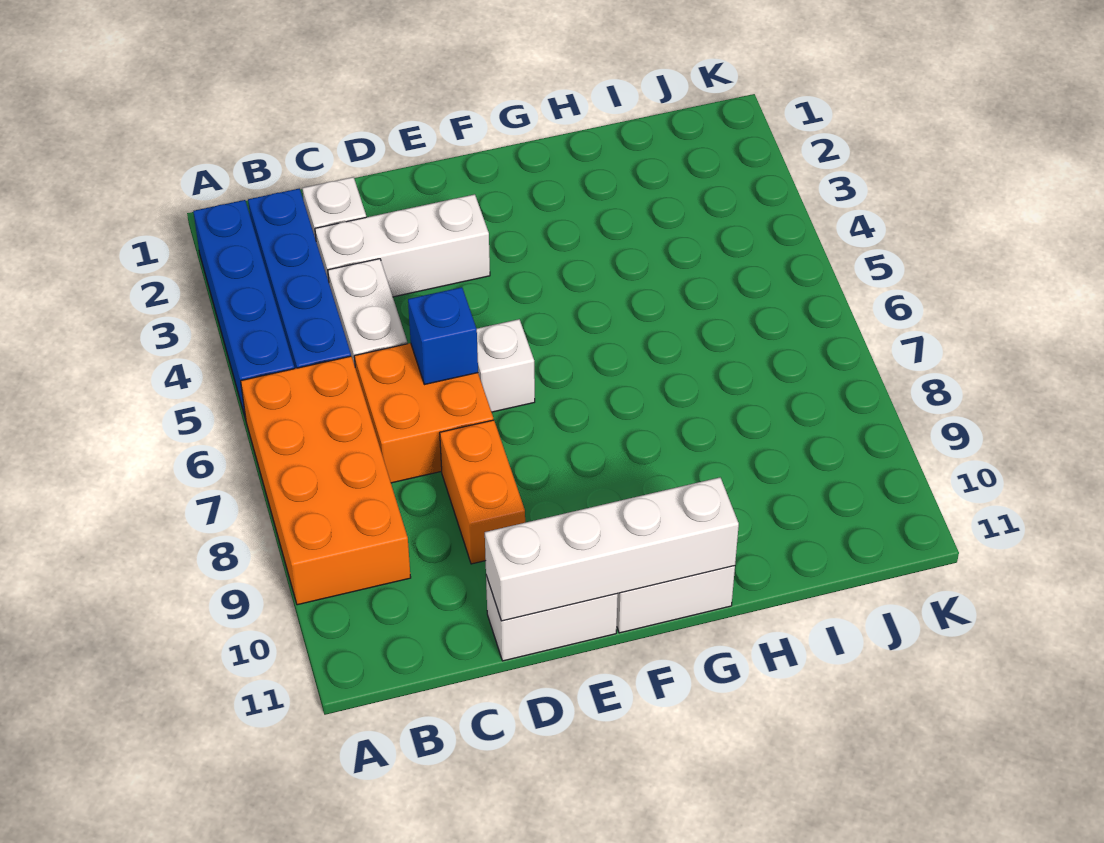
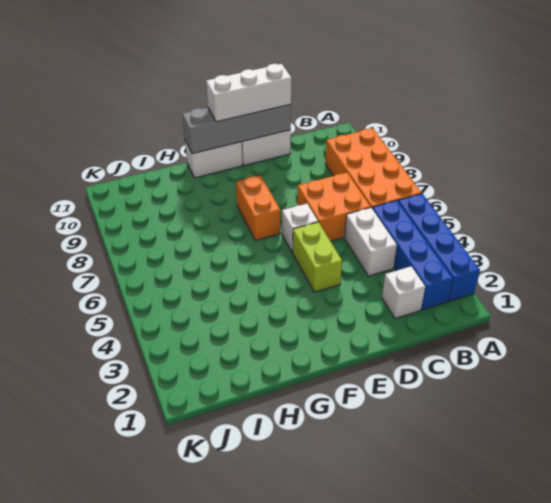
white 1x3 brick [315,194,490,297] -> white 1x3 brick moved to [206,64,291,122]
blue 1x1 brick [408,287,478,385] -> none
orange 1x2 brick [440,420,525,564] -> orange 1x2 brick moved to [236,175,280,240]
white 1x4 brick [485,478,739,621] -> grey 1x4 brick [182,104,291,154]
none -> lime 1x2 brick [292,222,342,292]

